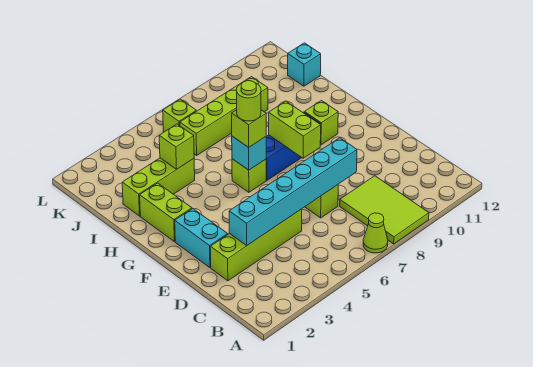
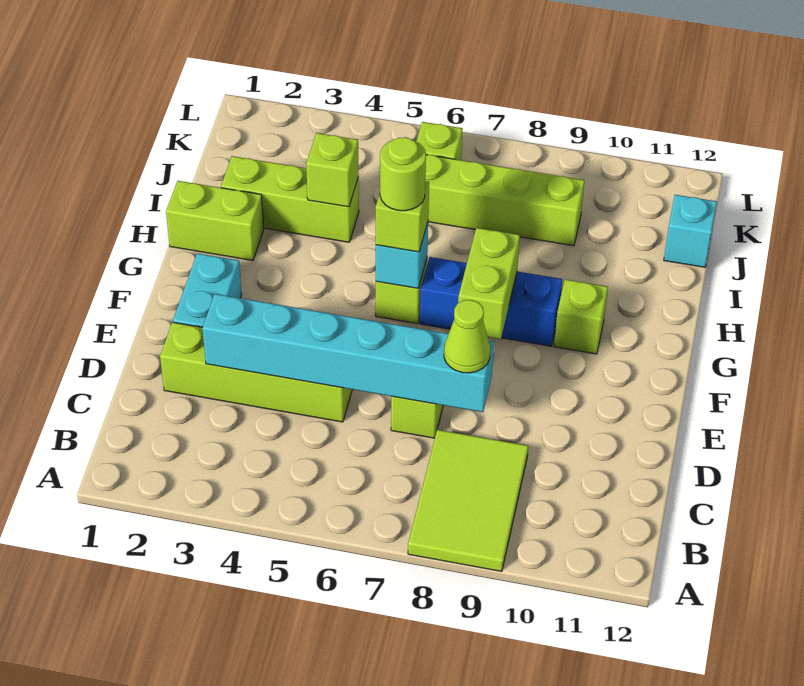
lime 1x1 cone [363,213,388,253] -> lime 1x1 cone moved to [444,300,490,373]
lime 1x2 brick [140,183,192,242] -> lime 1x2 brick turned to [166,181,264,260]

